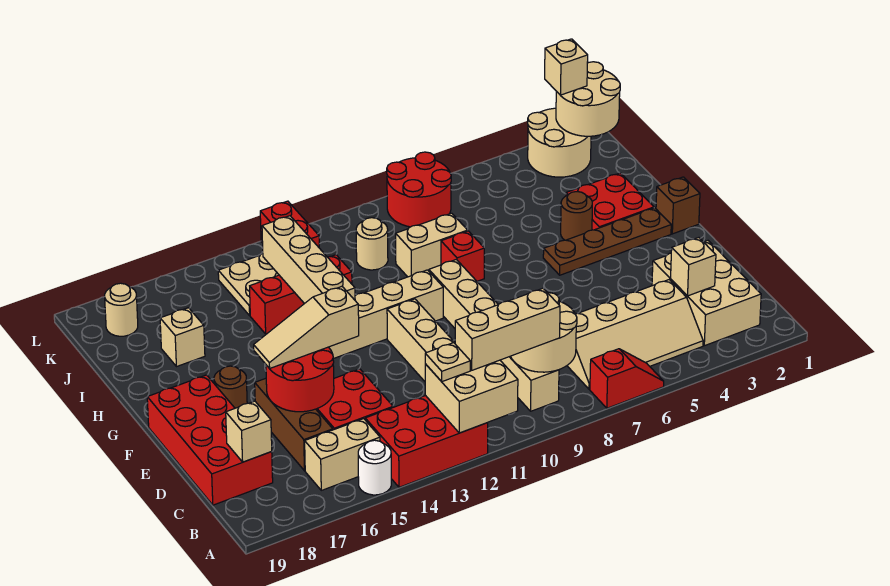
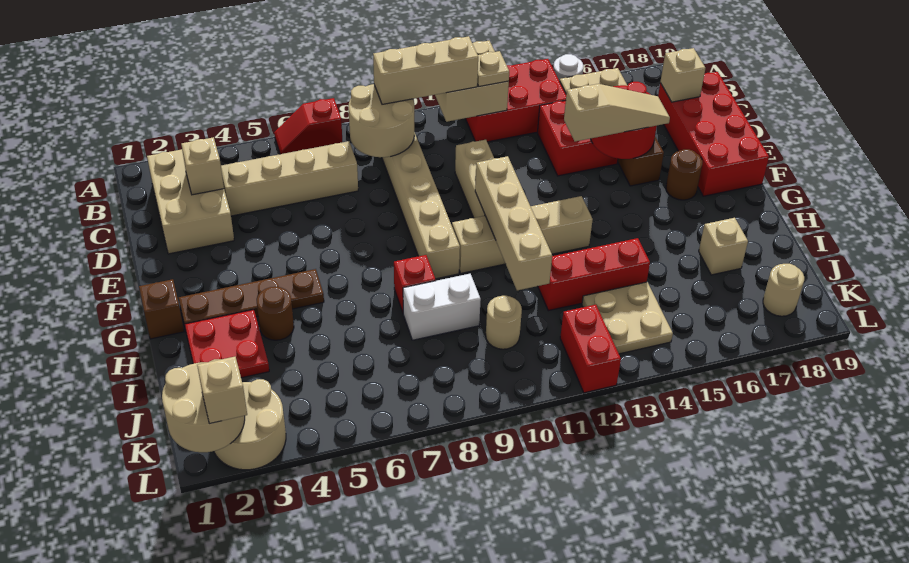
tan 1x4 brick [262,216,355,304] -> tan 1x4 brick moved to [475,156,552,290]
tan 1x2 brick [396,213,468,277] -> white 1x2 brick [403,274,481,340]
red 2x2 round brick [387,152,451,227] -> none

